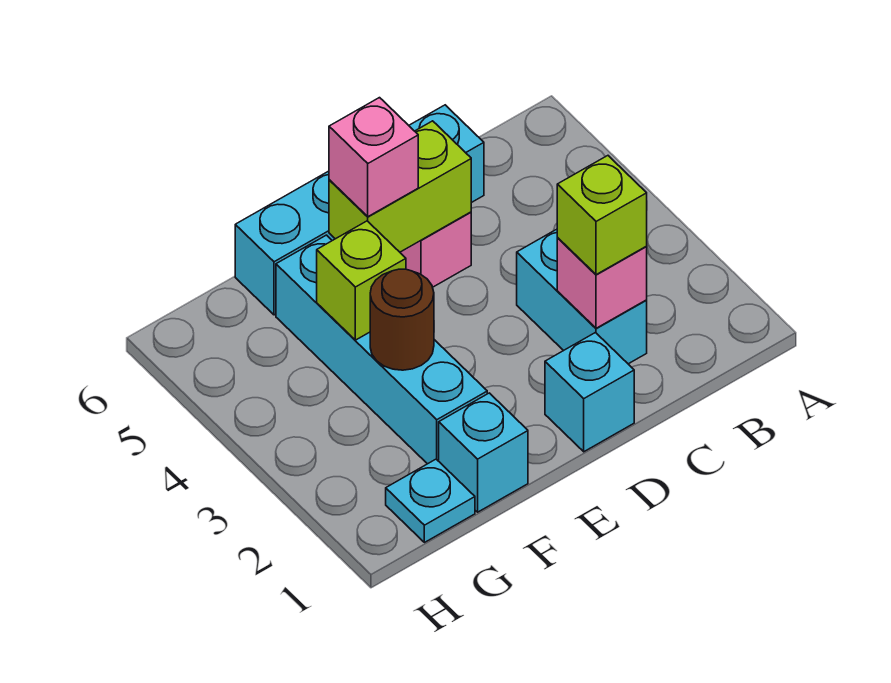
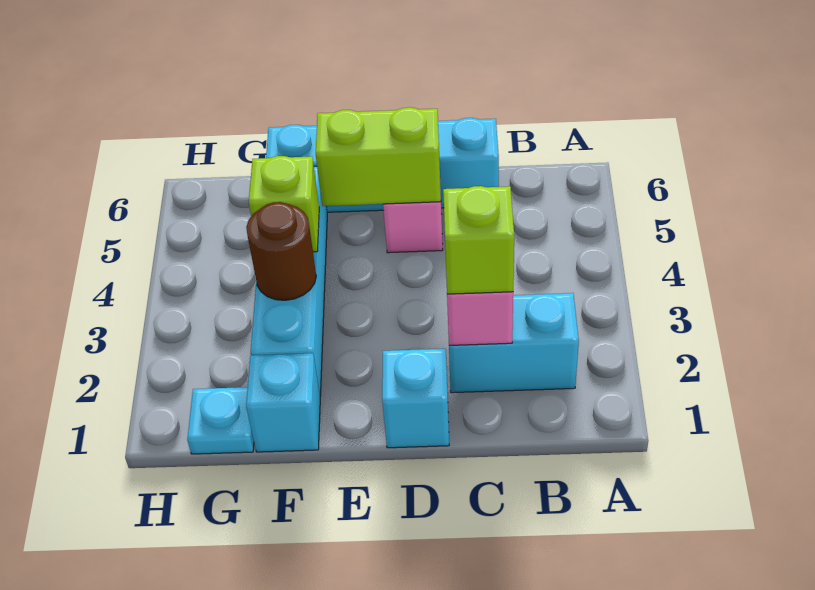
cyan 1x2 brick [517,229,647,364] -> cyan 1x2 brick turned to [449,293,579,393]
pink 1x1 brick [329,98,418,217] -> none

